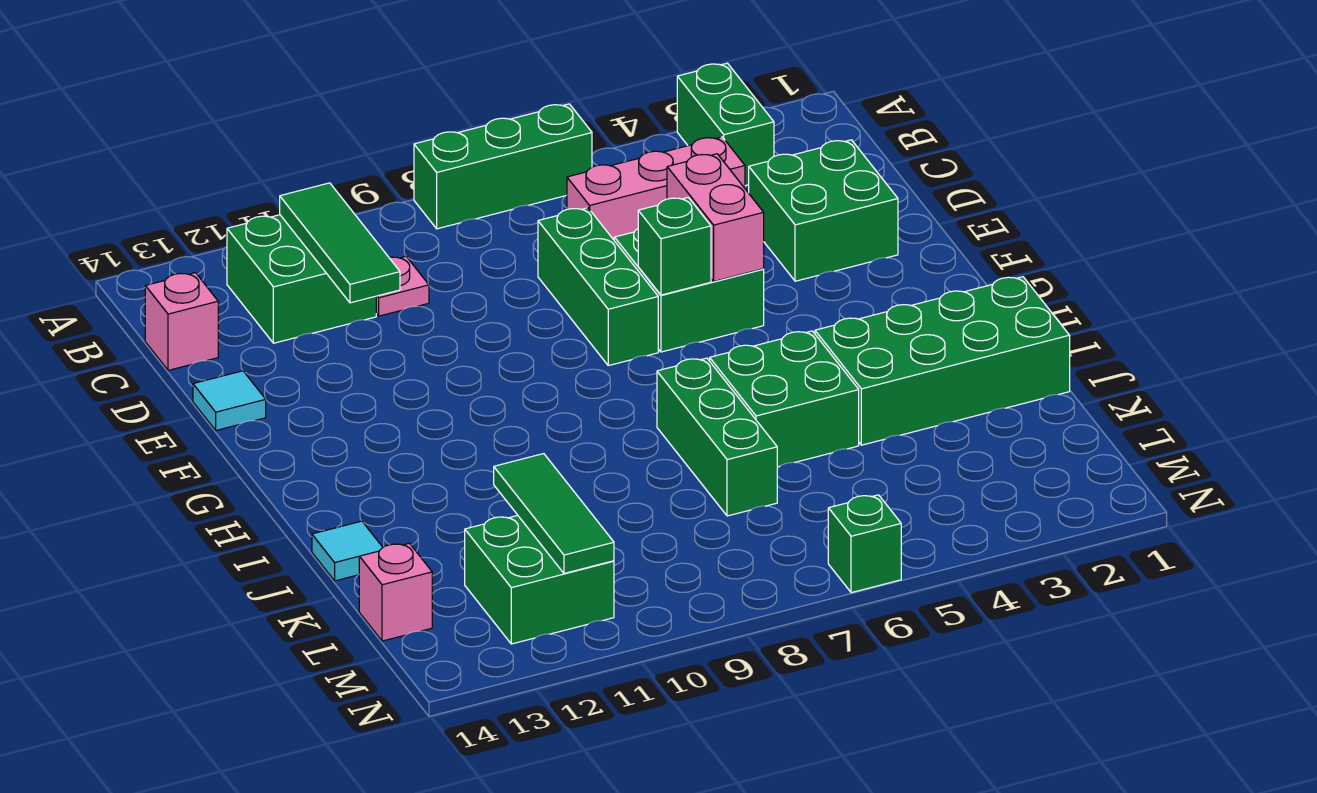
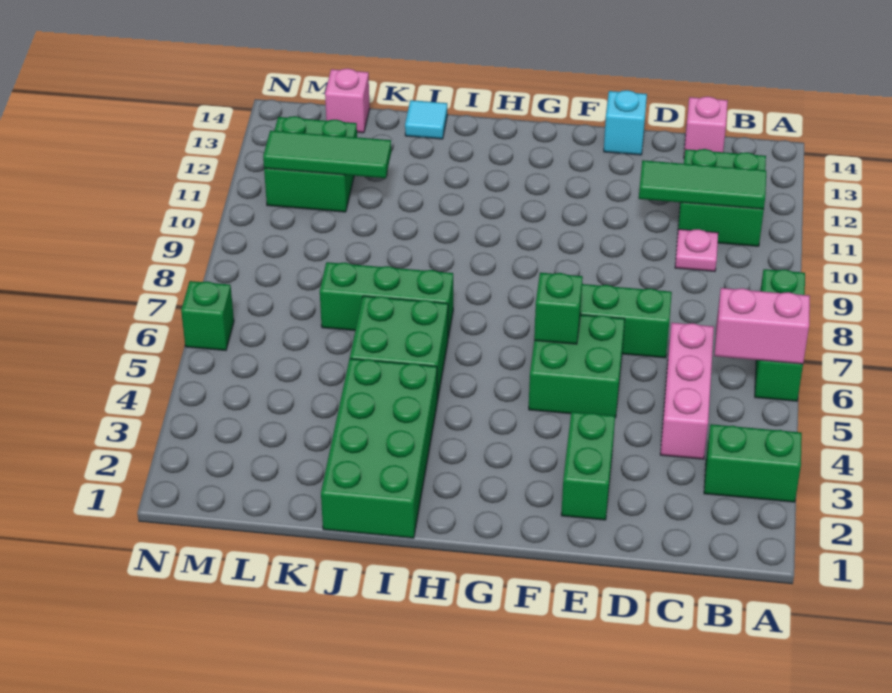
green 2x2 brick [749,140,898,281] -> green 1x2 brick [561,412,615,520]
pink 1x2 brick [667,154,764,281] -> pink 1x2 brick moved to [714,288,810,364]
cyan 1x1 tile [193,371,266,430] -> cyan 1x1 brick [604,90,647,155]

